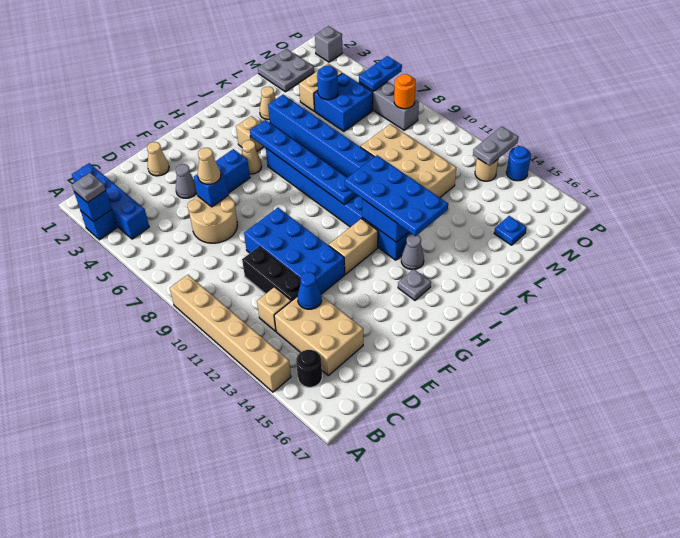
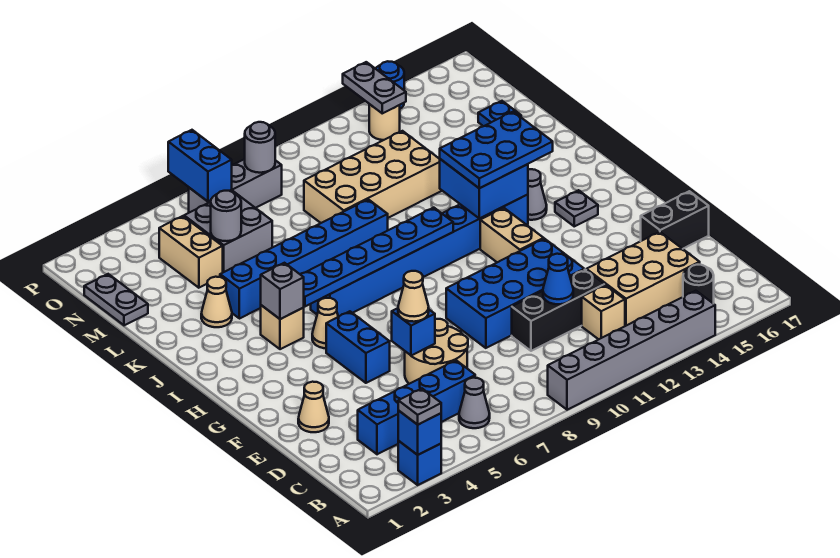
tan 1x6 brick [170,275,291,392] -> grey 1x6 brick [548,291,715,410]
blue 1x4 brick [72,163,149,239] -> blue 1x4 brick moved to [358,360,475,454]
blue 1x1 cone [298,272,322,309] -> blue 1x1 cone moved to [543,254,573,304]
grey 1x1 cone [176,164,197,198] -> grey 1x1 cone moved to [459,378,490,428]
none -> black 1x2 brick [641,191,709,249]
blue 2x4 plate [345,155,448,236] -> blue 2x3 plate [440,112,553,188]
grey 2x2 plate [258,49,314,92] -> grey 1x2 plate [84,274,148,325]
blue 2x2 brick [314,73,373,131] -> grey 2x2 brick [184,191,272,272]
blue 1x1 round brick [317,65,338,100] -> grey 1x1 round brick [211,191,241,241]
blue 1x2 plate [359,56,402,91] -> blue 1x2 brick [168,130,232,202]
orange 1x1 round brick [394,74,416,109] -> grey 1x1 round brick [245,122,275,173]
grey 1x1 brick [315,26,342,62] -> grey 1x1 brick moved to [261,263,304,319]

